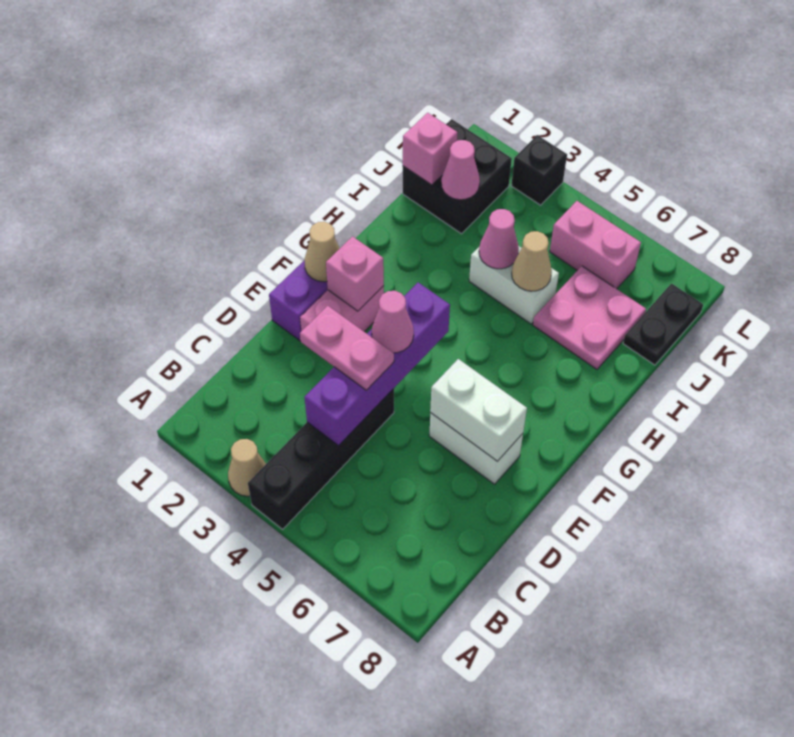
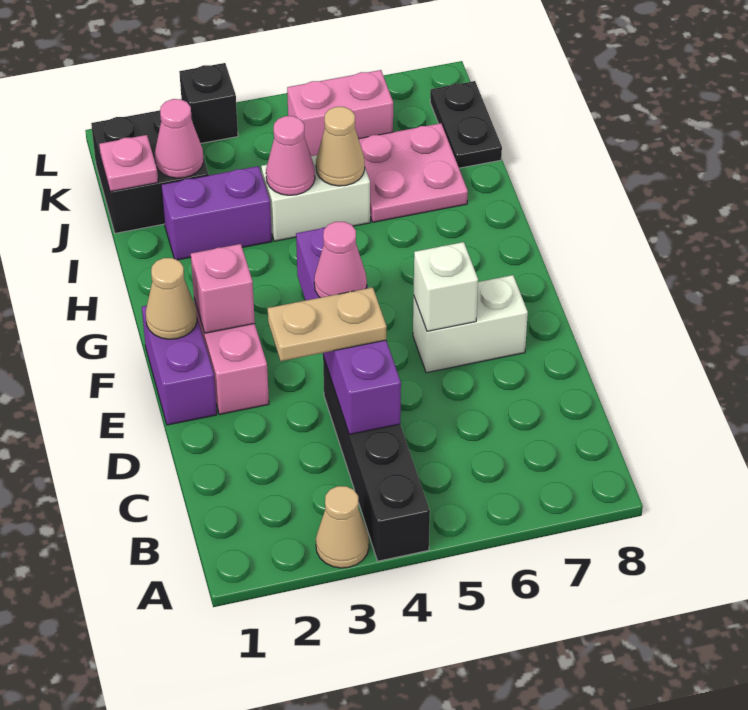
pink 1x2 plate [300,306,394,390] -> tan 1x2 plate [268,287,387,361]
white 1x2 brick [430,359,527,461] -> white 1x1 brick [414,242,478,331]
none -> purple 1x2 brick [161,166,272,260]
pink 1x1 brick [403,113,458,185] -> pink 1x1 plate [99,135,158,192]

